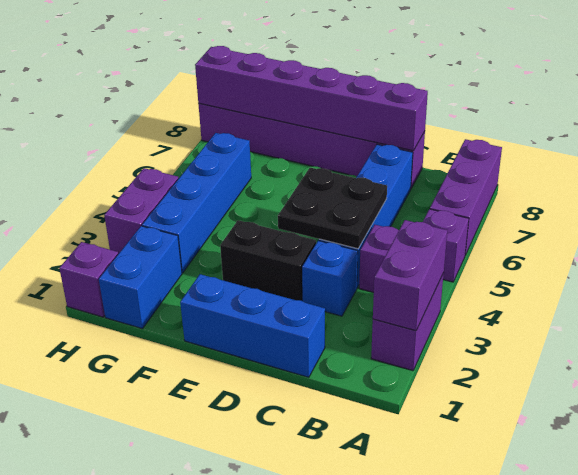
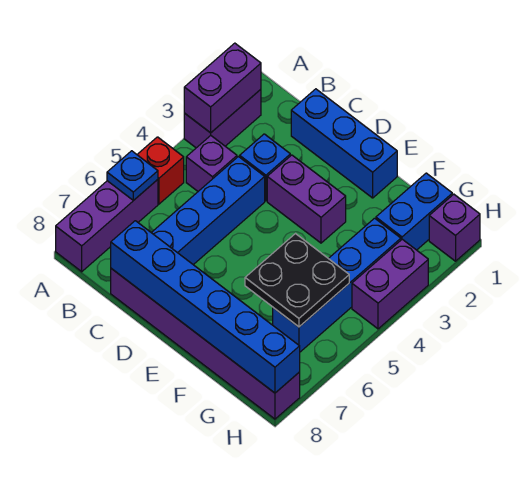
purple 1x1 brick [423,209,469,282] -> red 1x1 brick [137,137,184,204]
none -> blue 1x1 plate [107,151,158,201]
black 2x2 plate [278,168,387,249] -> black 2x2 plate moved to [245,234,349,327]
purple 1x6 brick [195,46,428,151] -> blue 1x6 brick [111,221,300,393]
black 1x2 brick [220,220,316,301] -> purple 1x2 brick [267,155,346,243]

